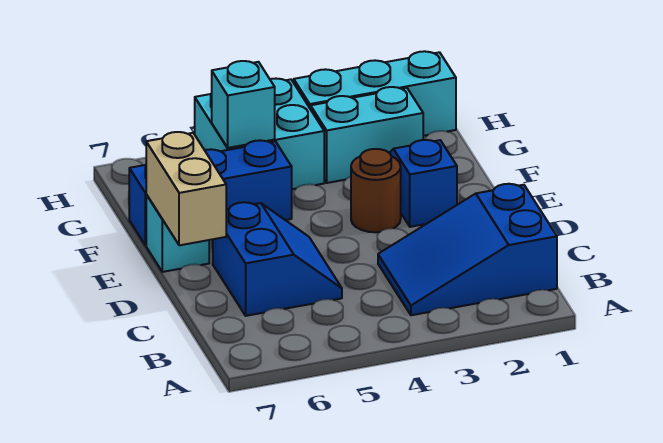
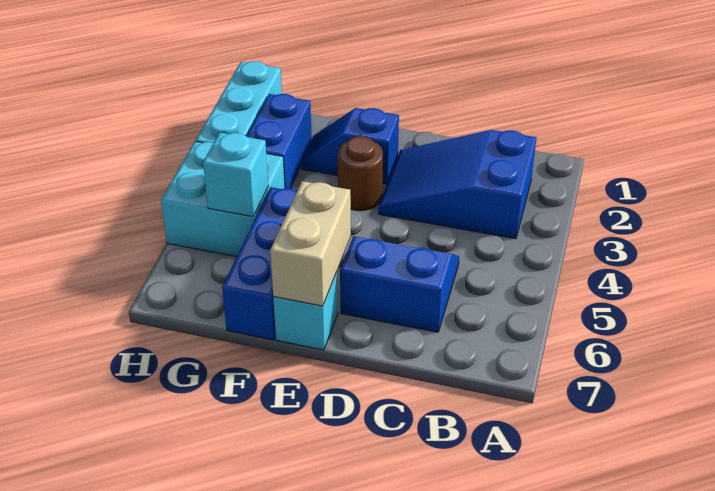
blue 2x3 slope [378,184,557,315] -> blue 2x3 slope turned to [378,130,537,239]
tan 1x2 brick [146,132,226,245] -> tan 1x2 brick turned to [270,181,351,306]
cyan 1x2 brick [311,87,423,183] -> blue 1x2 brick [246,94,312,189]

